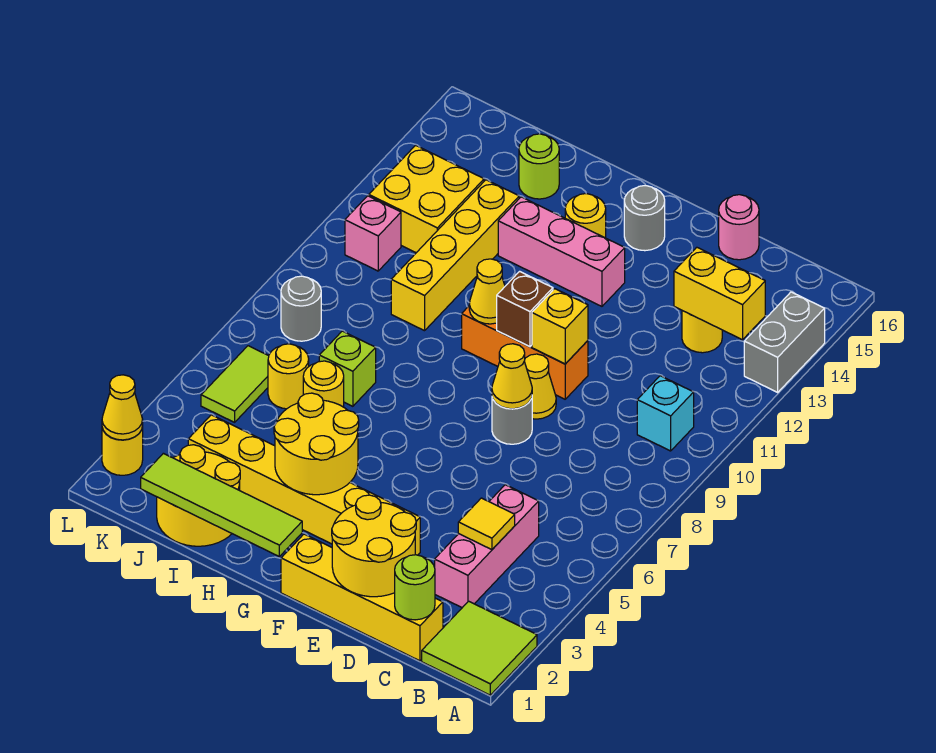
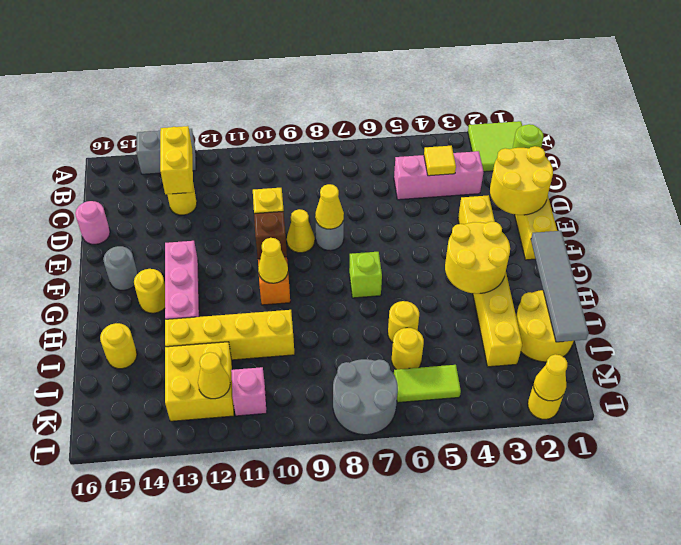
cyan 1x1 brick [637,376,694,451] -> none
lime 1x4 tile [141,453,302,556] -> grey 1x4 tile [531,231,589,342]
lime 1x1 brick [319,331,376,406] -> lime 1x1 brick moved to [349,252,382,298]
lime 1x1 round brick [519,134,559,199] -> yellow 1x1 round brick [100,323,137,369]
grey 1x1 round brick [281,276,321,341] -> grey 2x2 round brick [333,359,398,435]
none -> yellow 1x1 cone [198,352,230,399]

